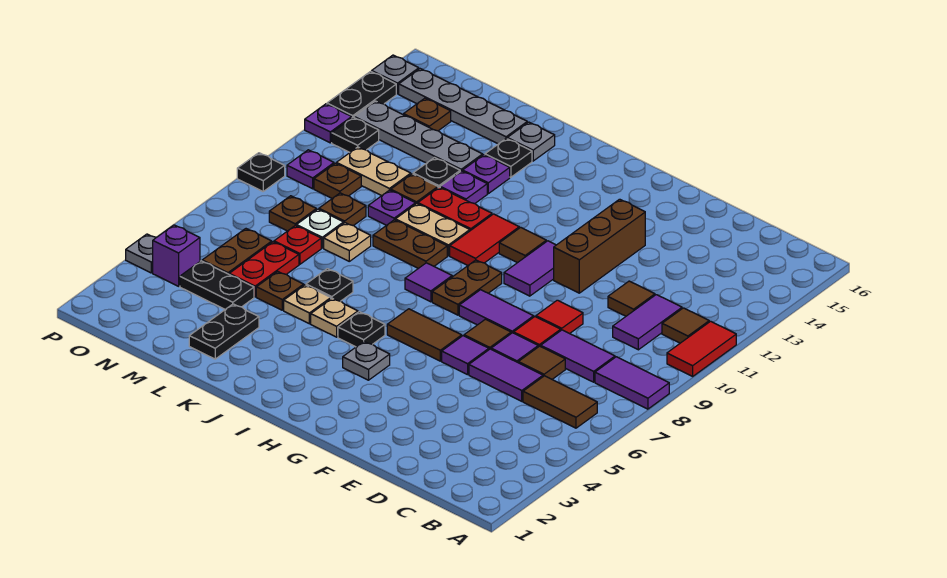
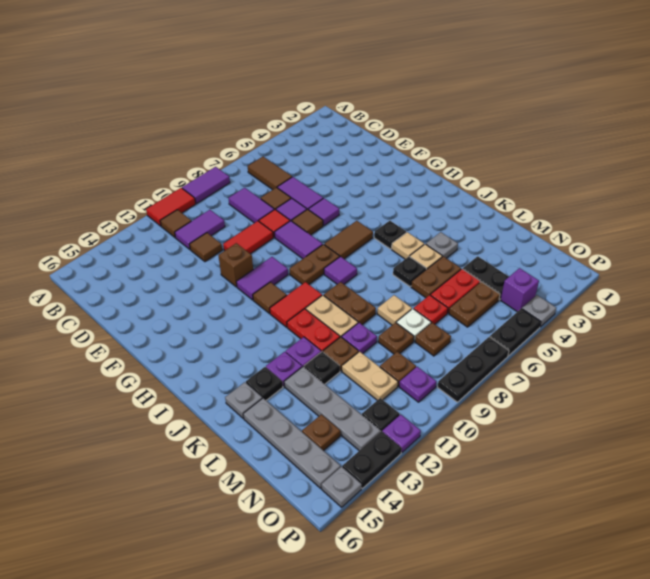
purple 1x2 tile [595,357,669,409] -> purple 1x2 tile turned to [182,167,230,204]
red 1x1 tile [536,300,583,334] -> red 1x2 tile [223,221,273,254]
brown 1x3 brick [554,199,645,293] -> brown 1x1 brick [218,243,253,287]
brown 1x2 tile [387,309,462,361] -> brown 1x2 tile turned to [324,221,373,259]
grey 1x1 plate [343,342,390,380] -> grey 1x1 plate moved to [426,232,458,258]
black 1x2 plate [189,304,259,359] -> black 1x2 plate moved to [490,309,541,356]
brown 1x1 plate [256,272,304,310] -> brown 1x2 plate [411,256,461,298]
black 1x1 plate [237,153,285,191] -> black 1x3 plate [438,337,509,402]

